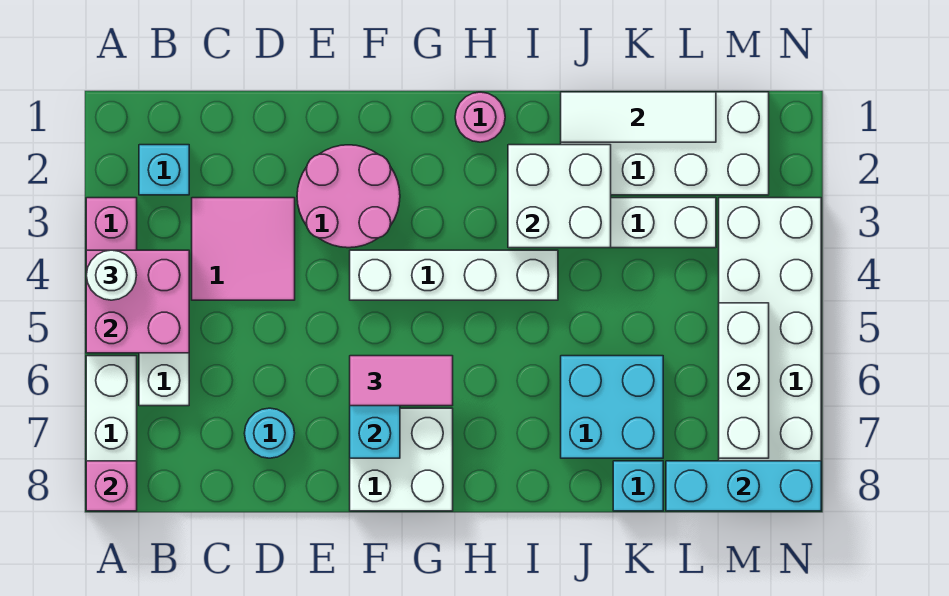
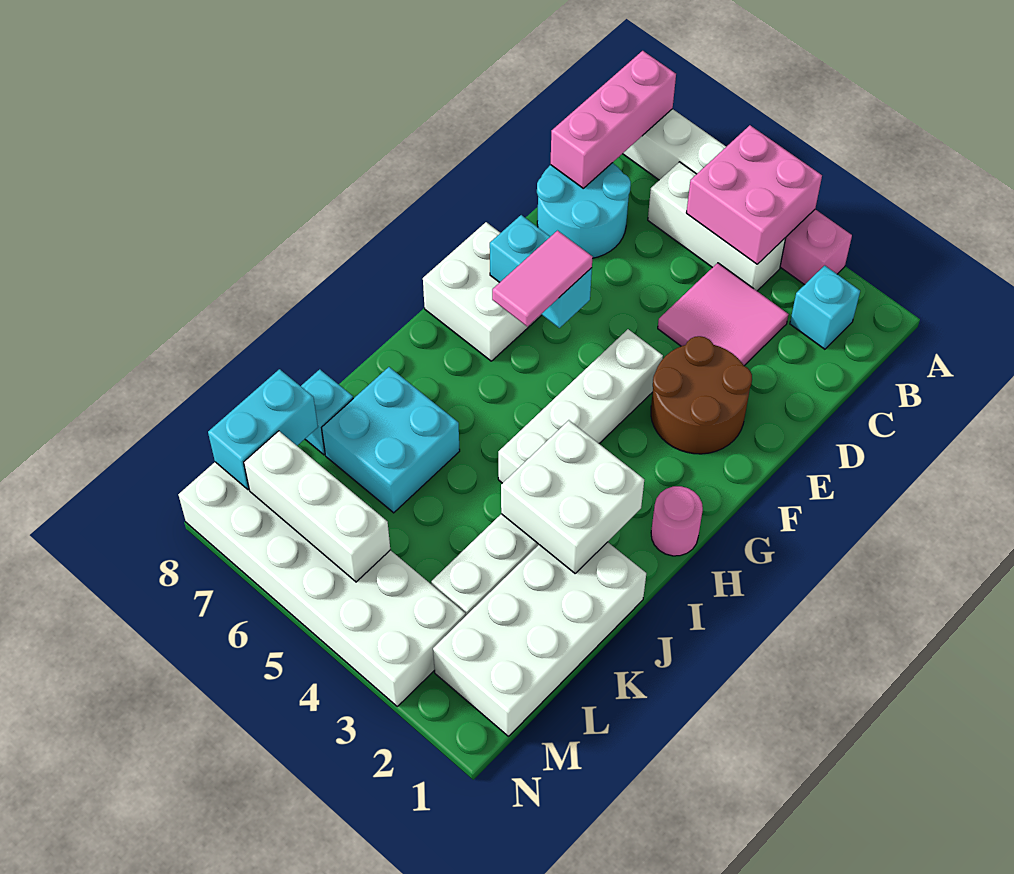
white 1x1 round brick [86,250,137,300] -> none
pink 1x1 brick [86,461,137,511] -> pink 1x3 brick [550,51,676,188]
cyan 1x1 round brick [244,408,295,458] -> cyan 2x2 round brick [537,163,631,258]
pink 2x2 round brick [297,145,400,248] -> brown 2x2 round brick [651,336,752,454]
white 1x3 tile [561,92,716,142] -> none
cyan 1x3 brick [666,461,821,511] -> cyan 1x2 brick [208,369,318,490]

